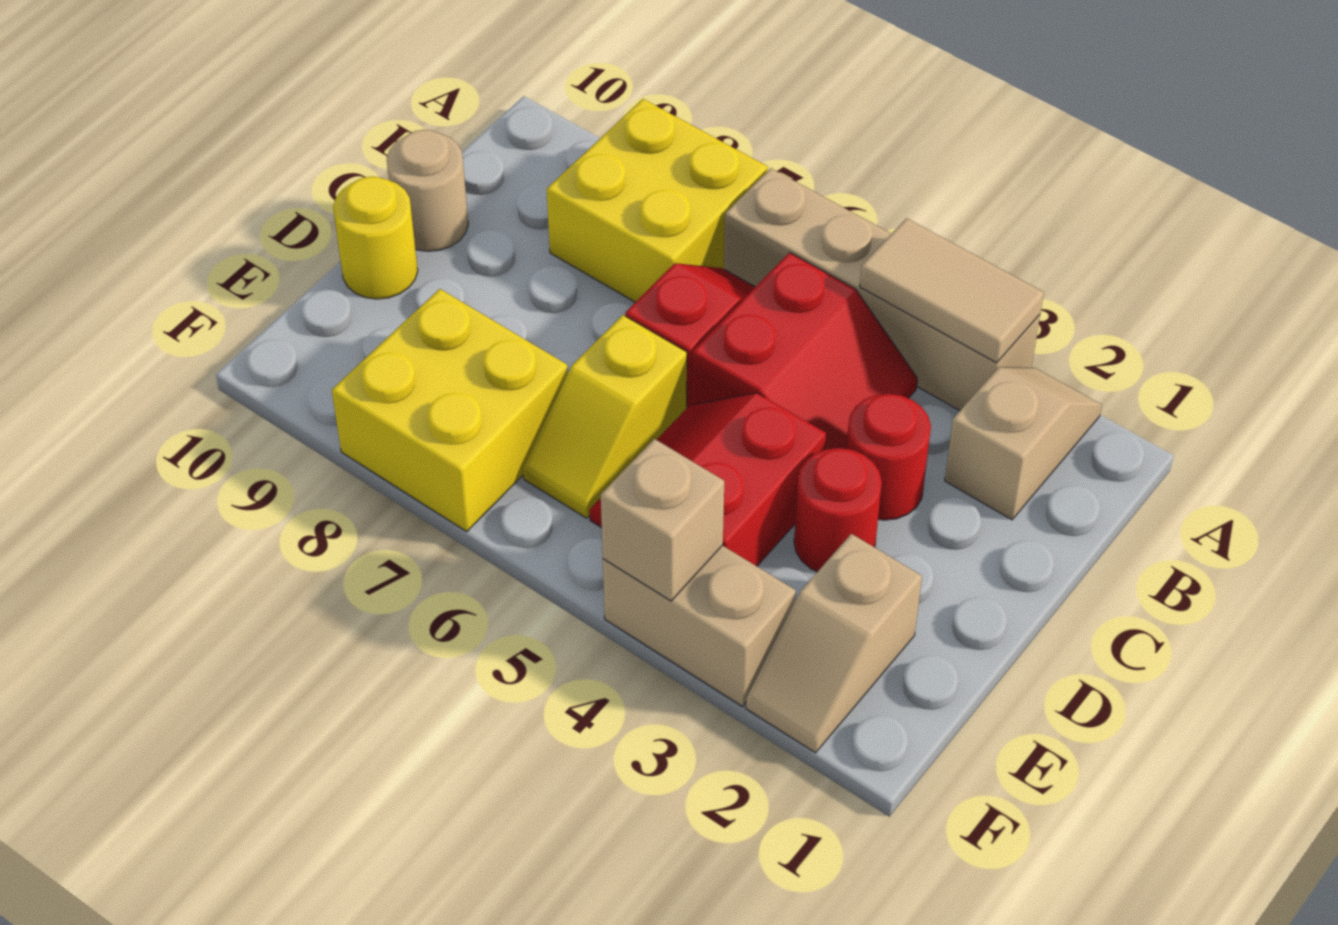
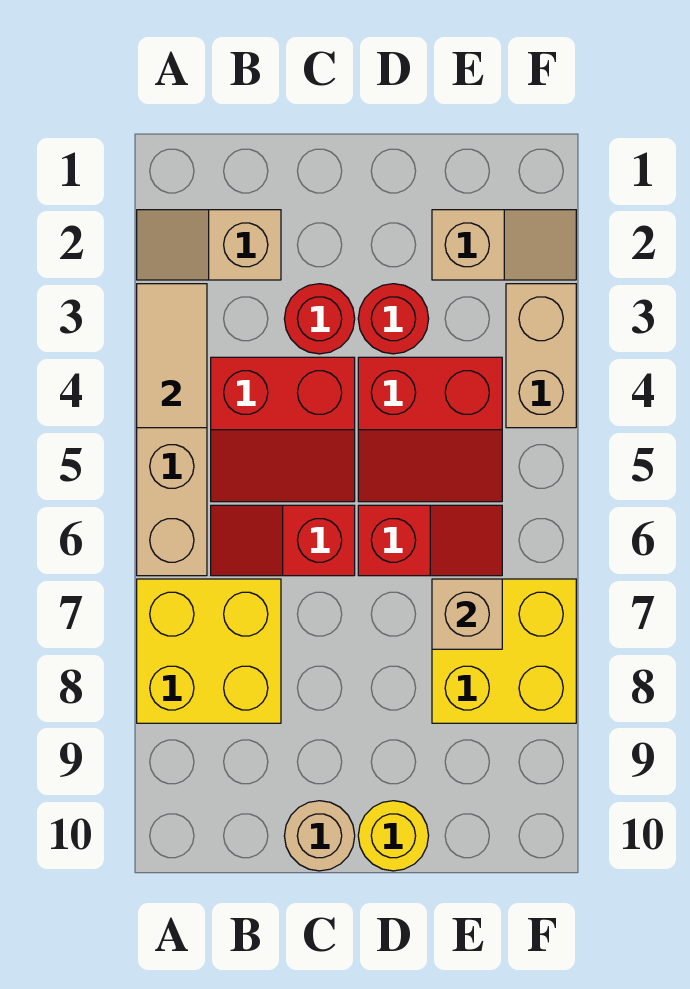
red 2x2 slope [692,253,917,450] -> red 2x2 slope turned to [211,357,355,502]
yellow 1x2 slope [523,315,687,518] -> red 1x2 slope [358,505,502,576]
tan 1x1 brick [601,439,724,601] -> tan 1x1 brick moved to [432,579,502,649]

